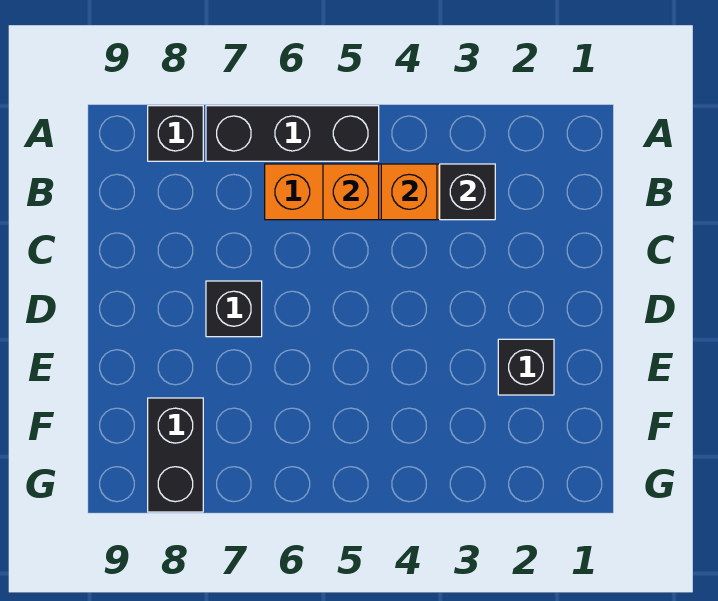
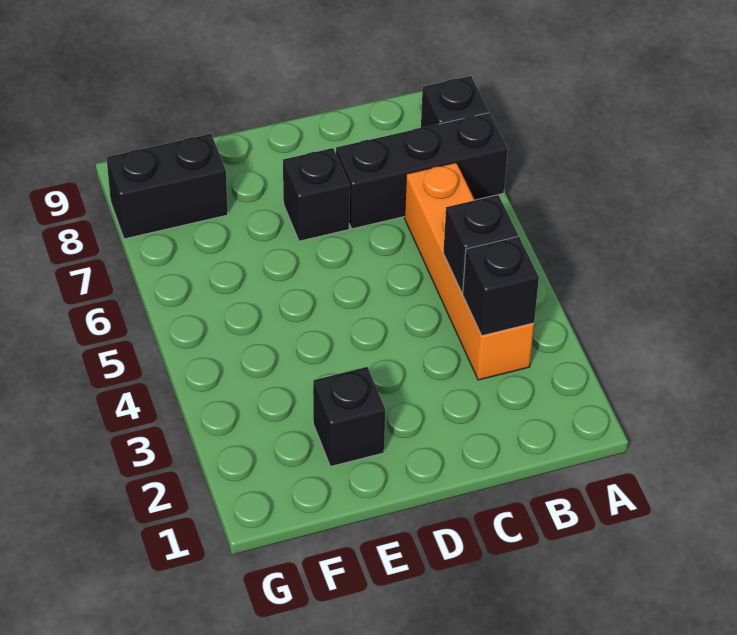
black 1x3 brick [206,106,379,161] -> black 1x3 brick turned to [336,113,508,229]
orange 1x1 brick [381,164,437,220] -> black 1x1 brick [443,195,518,293]
orange 1x1 brick [323,164,379,220] -> none

